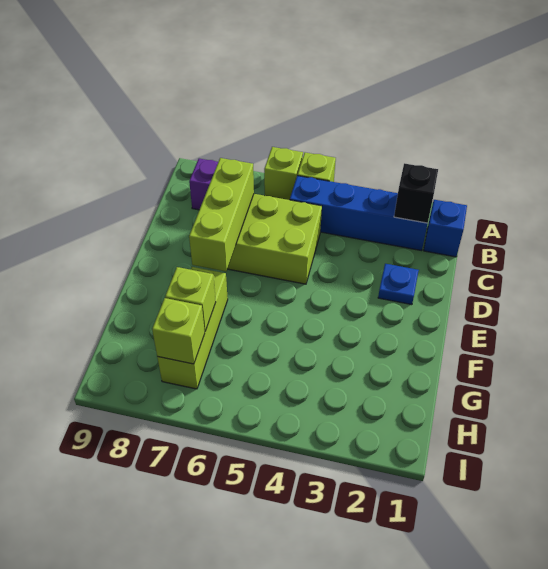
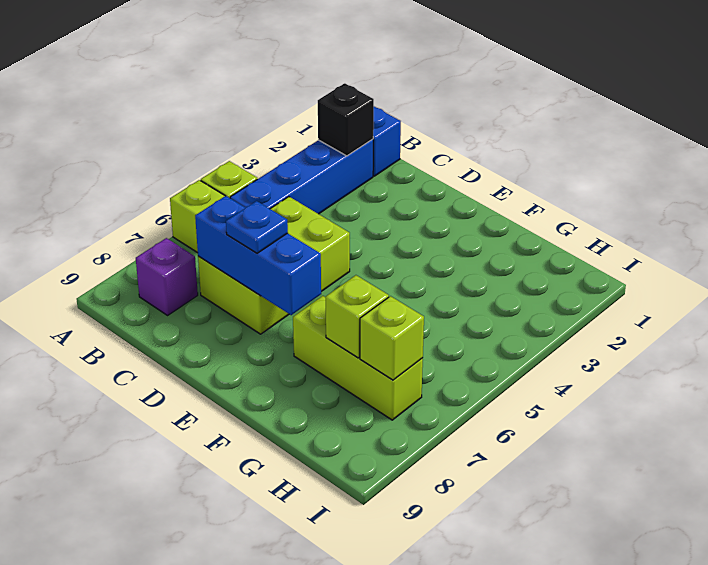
lime 1x3 brick [189,158,254,271] -> blue 1x3 brick [195,196,321,315]
blue 1x1 plate [378,264,419,305] -> blue 1x1 plate moved to [226,201,288,253]

